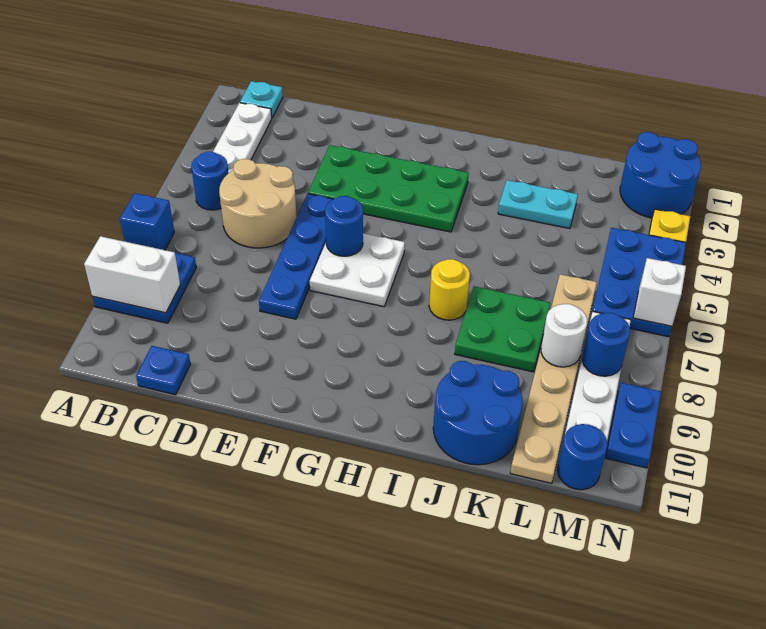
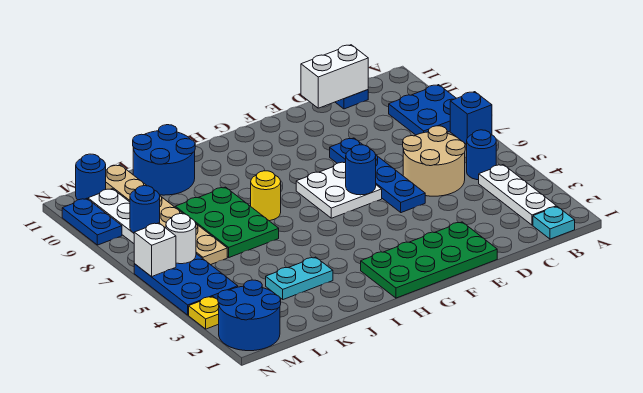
white 1x2 brick [84,236,180,313] -> white 1x2 brick moved to [301,45,368,108]
green 2x4 plate [308,145,469,232] -> green 2x4 plate moved to [361,222,497,298]
green 2x2 plate [455,286,550,372] -> green 2x3 plate [175,187,279,257]
white 1x1 round brick [541,304,587,367] -> white 1x1 round brick moved to [166,214,196,264]

